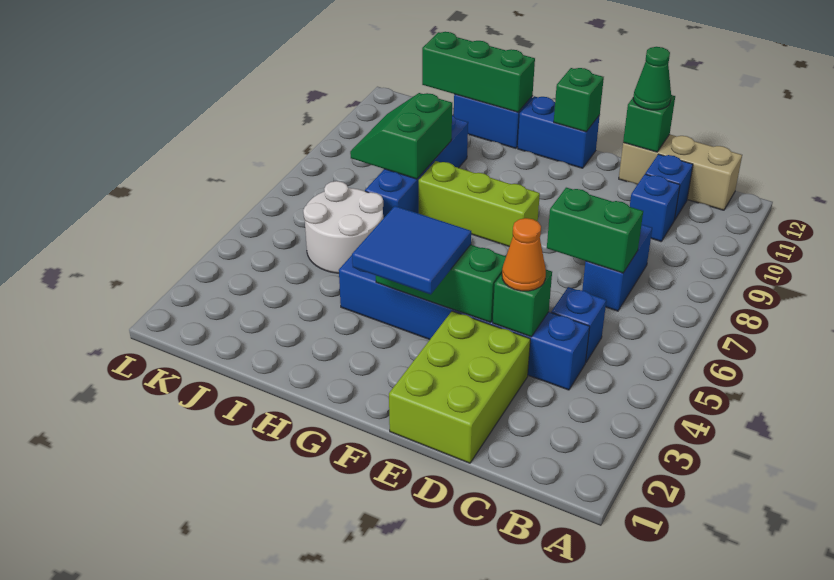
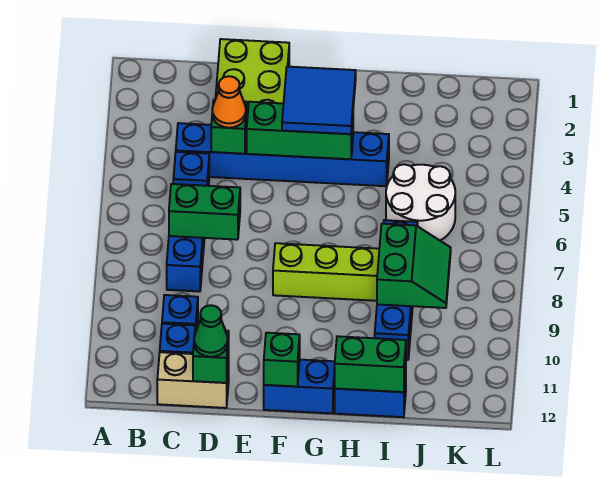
tan 1x3 brick [619,134,742,210] -> tan 1x2 brick [157,352,229,408]
green 1x3 brick [422,32,535,112] -> green 1x2 brick [335,336,406,392]

